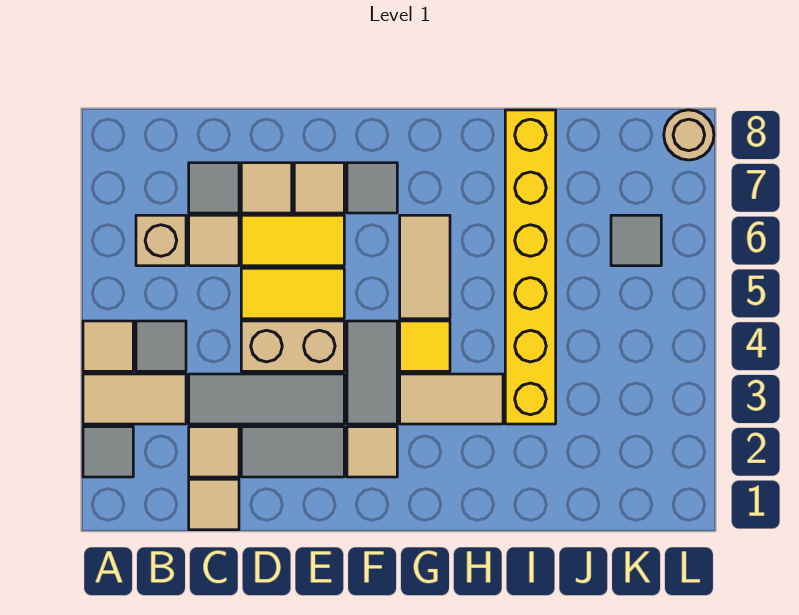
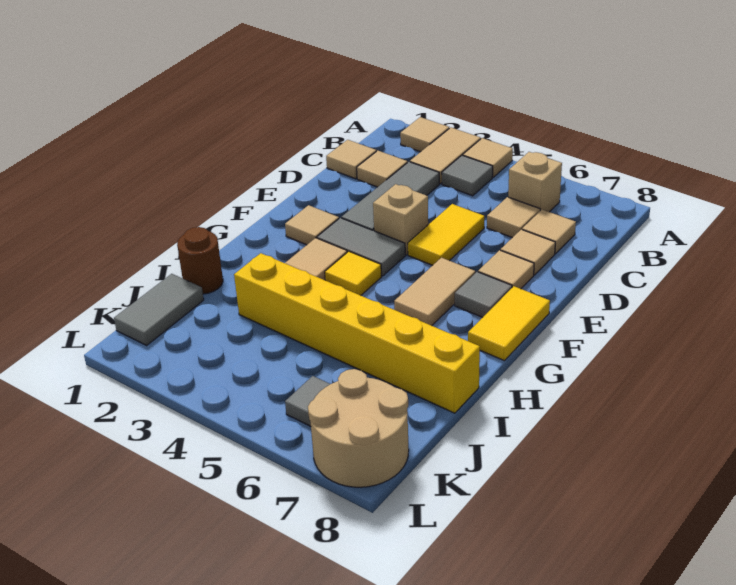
grey 1x1 tile [83,427,133,477] -> tan 1x1 tile [400,117,449,152]
grey 1x1 tile [189,163,239,213] -> tan 1x1 tile [522,210,576,254]
grey 1x2 tile [241,427,344,477] -> grey 1x2 tile moved to [114,274,204,345]
tan 1x2 brick [241,321,344,371] -> tan 1x1 brick [373,184,428,255]
yellow 1x2 tile [241,215,344,266] -> yellow 1x2 tile moved to [468,286,550,361]
tan 1x2 tile [400,215,450,319] -> tan 1x2 tile turned to [394,258,475,326]
none -> brown 1x1 round brick [177,227,223,294]
tan 1x1 round brick [664,110,714,160] -> tan 2x2 round brick [308,369,409,487]

